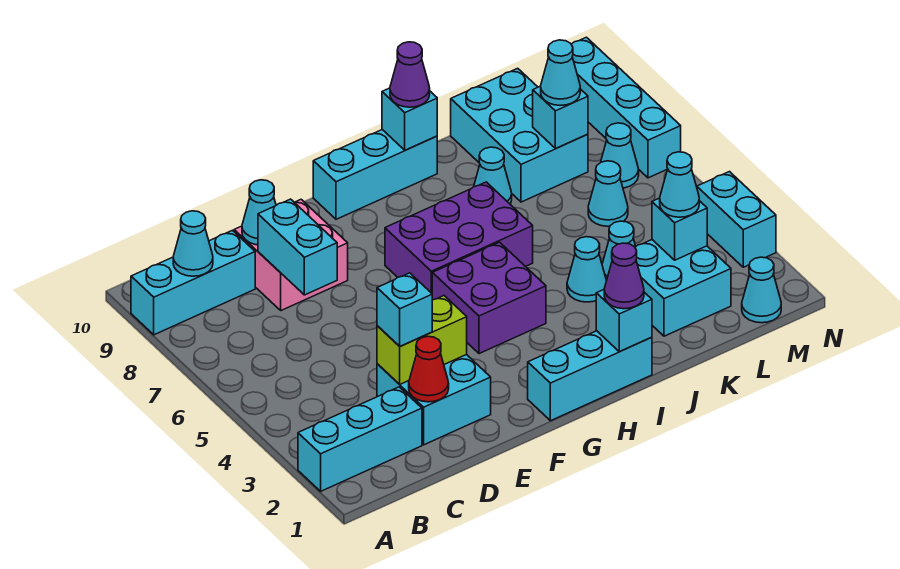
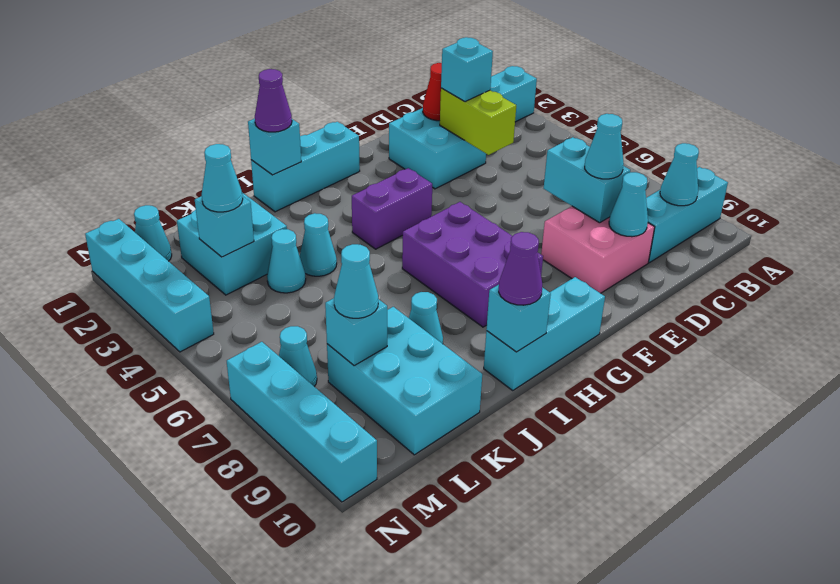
lime 1x2 brick [377,296,467,384] -> lime 1x2 brick turned to [440,88,516,155]
purple 2x2 brick [432,242,546,354] -> purple 1x2 brick [352,168,432,249]
purple 2x3 brick [385,182,533,293] -> purple 2x3 brick turned to [402,202,543,327]
cyan 1x1 cone [588,161,628,226] -> cyan 1x1 cone moved to [585,114,624,179]
cyan 1x2 brick [697,172,776,267] -> cyan 1x4 brick [85,219,214,352]

